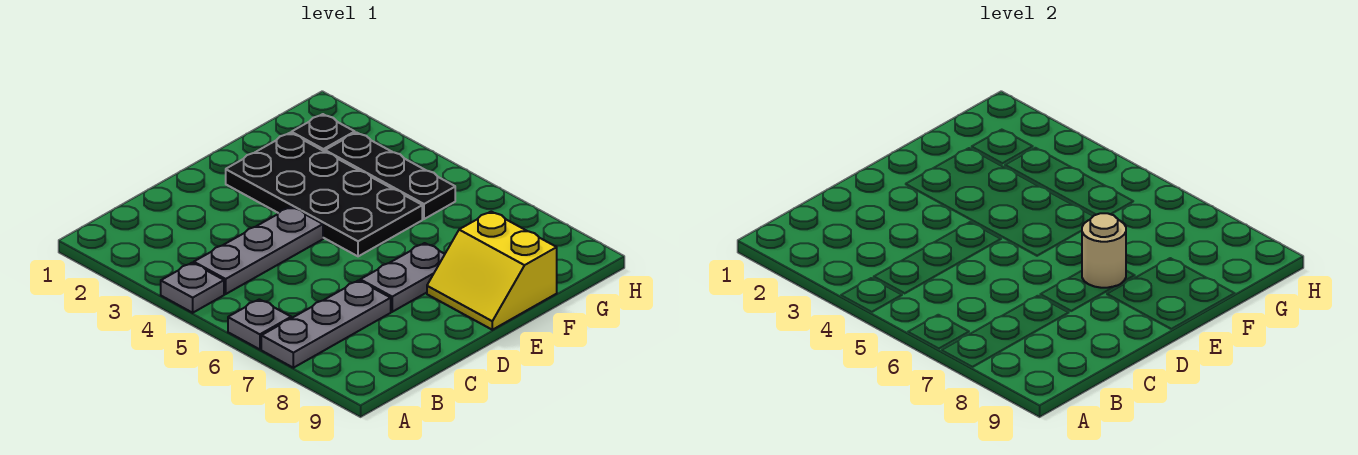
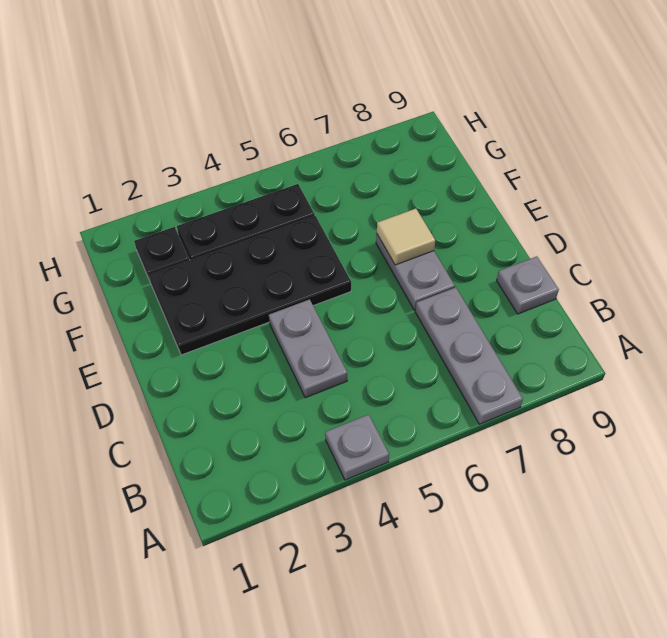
grey 1x1 plate [228,299,291,349] -> grey 1x1 plate moved to [497,256,559,314]
grey 1x3 plate [194,207,323,294] -> grey 1x2 plate [269,299,347,398]
tan 1x1 round brick [1082,213,1126,288] -> tan 1x1 tile [377,209,435,265]
yellow 2x2 slope [427,211,557,330] -> none

